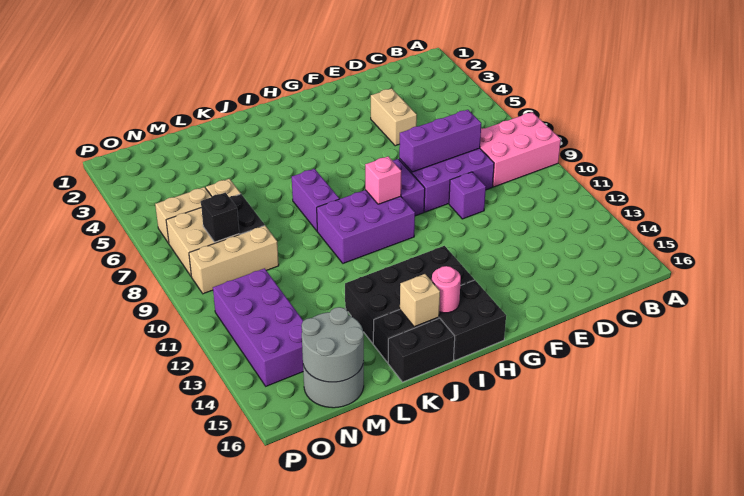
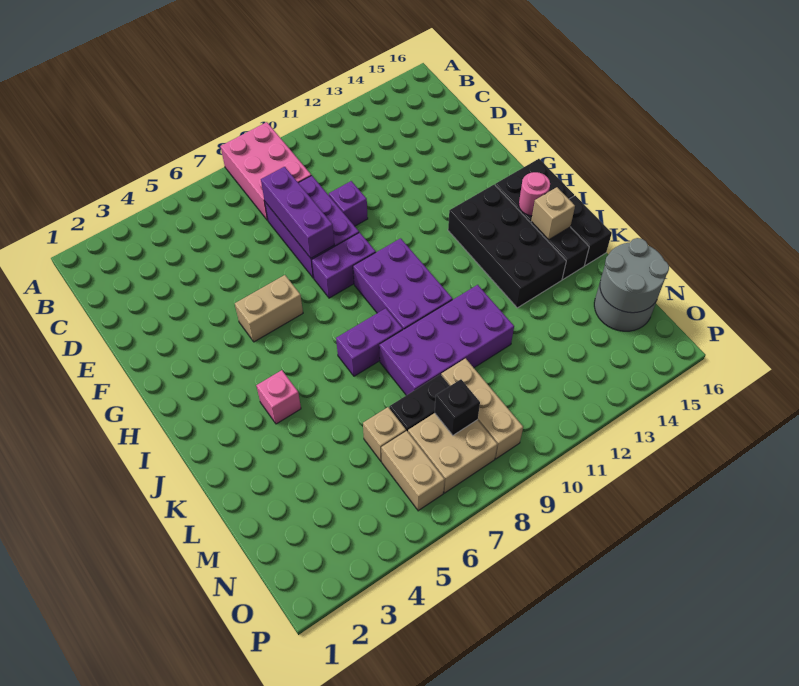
tan 1x2 brick [371,88,417,146] -> tan 1x2 brick moved to [235,275,303,342]
pink 1x1 brick [365,156,401,204] -> pink 1x1 brick moved to [256,370,301,424]
purple 2x4 brick [213,268,303,386] -> purple 2x4 brick moved to [379,285,514,395]

